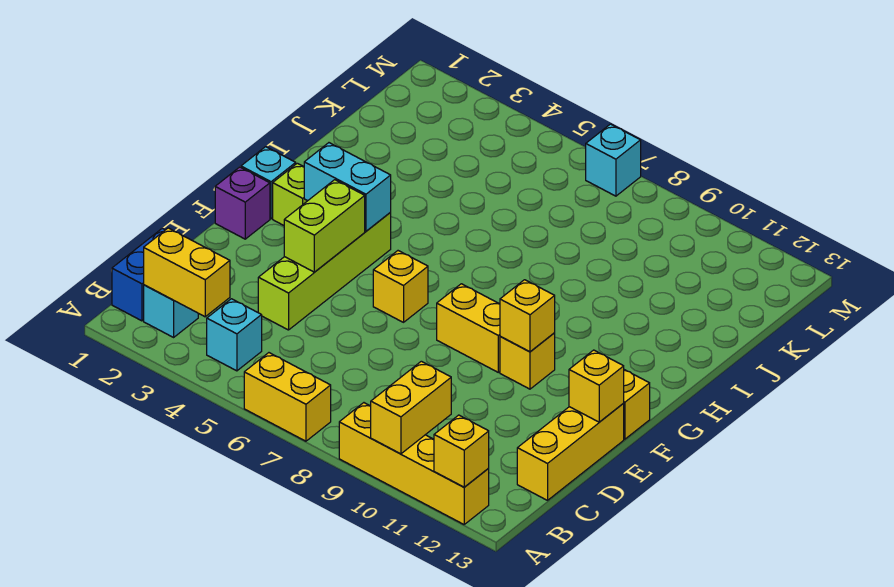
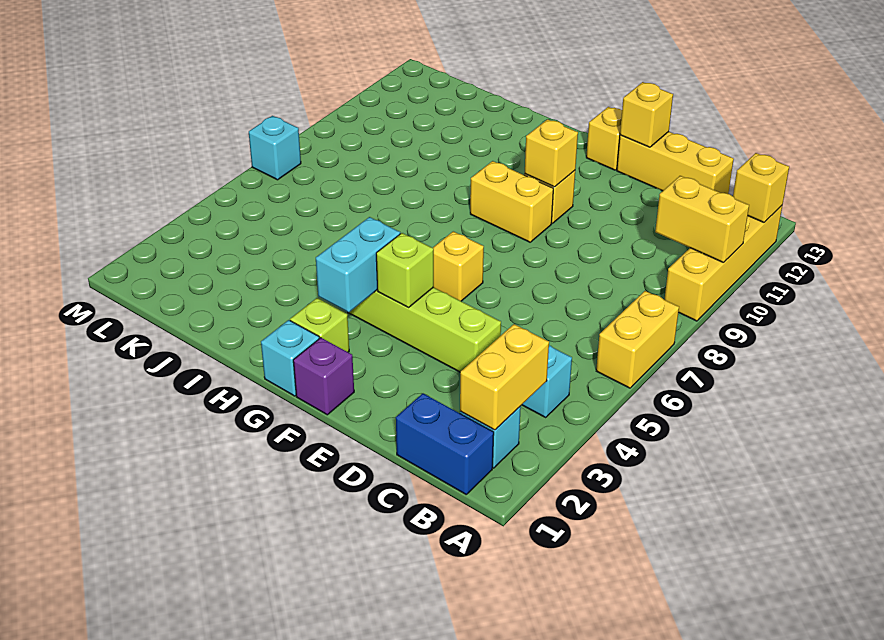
lime 1x2 brick [284,180,365,272] -> lime 1x1 brick [376,233,434,308]
yellow 1x2 brick [437,284,500,372] -> yellow 1x2 brick turned to [470,161,553,242]

